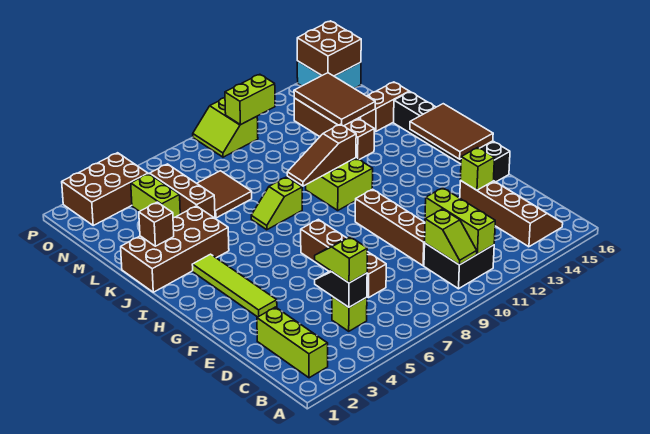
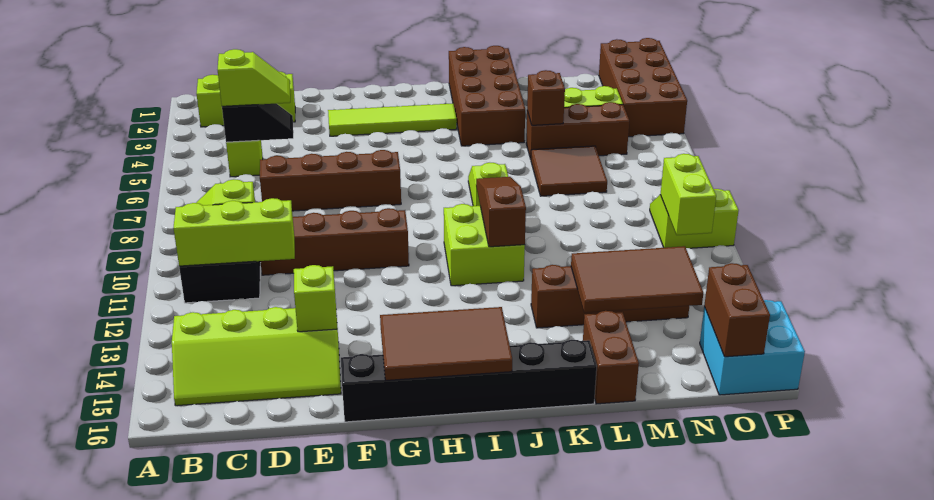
brown 2x4 slope [460,180,563,247] -> lime 2x4 slope [172,307,341,406]
brown 1x1 brick [139,202,174,246] -> brown 1x1 brick moved to [527,70,565,125]
brown 2x3 brick [62,153,148,225] -> brown 2x4 brick [599,38,687,137]
brown 2x2 brick [297,21,361,76] -> brown 1x2 brick [704,263,770,357]

